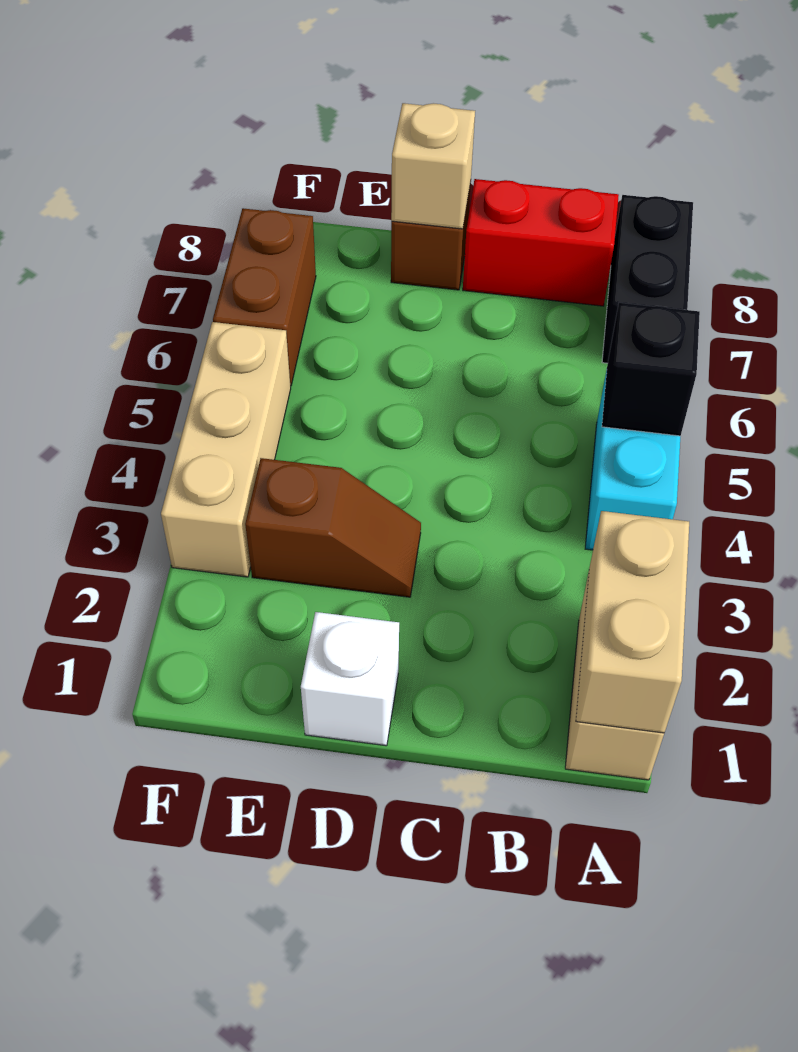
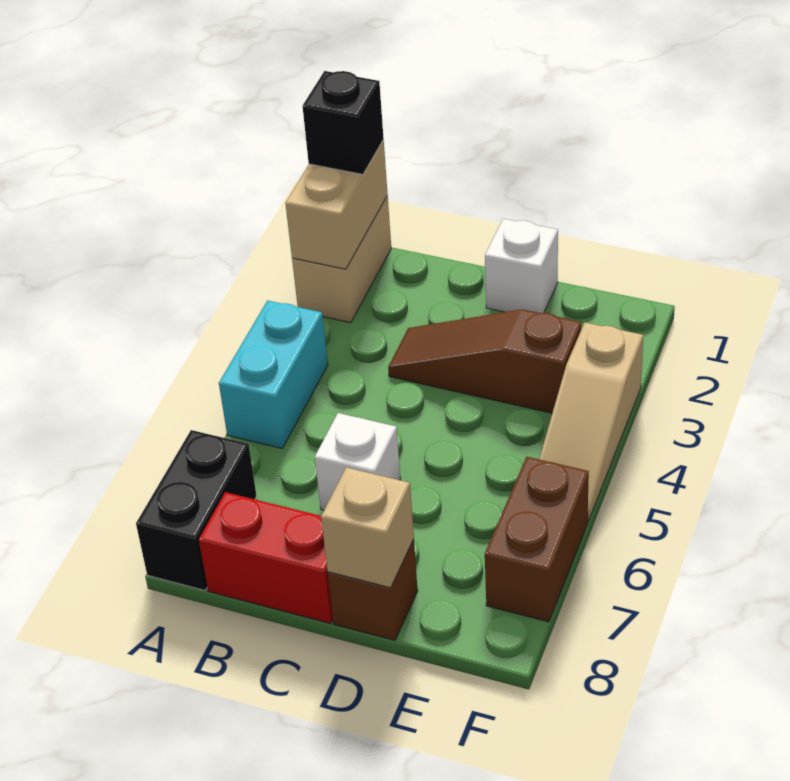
black 1x1 brick [602,303,700,436] -> black 1x1 brick moved to [303,71,384,174]
none -> white 1x1 brick [315,413,401,510]
brown 1x2 slope [245,458,421,597] -> brown 1x3 slope [388,309,582,413]
tan 1x3 brick [161,322,291,577] -> tan 1x3 slope [539,323,643,521]

